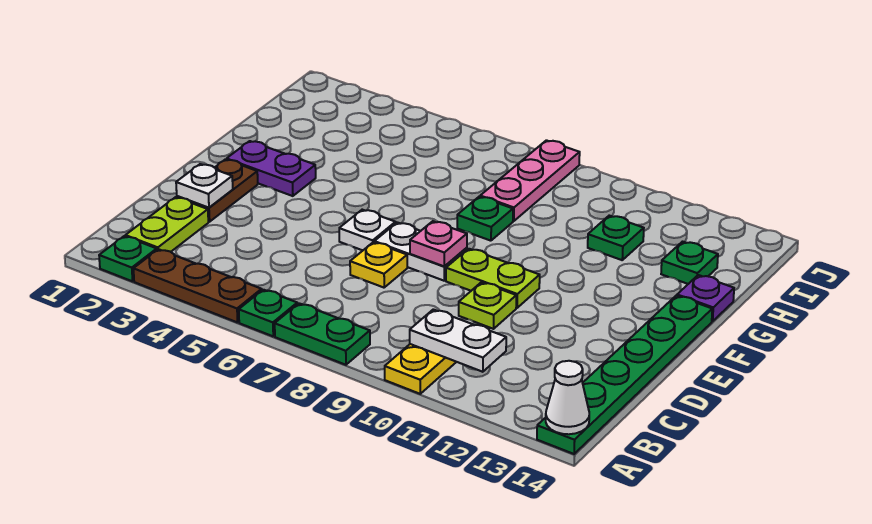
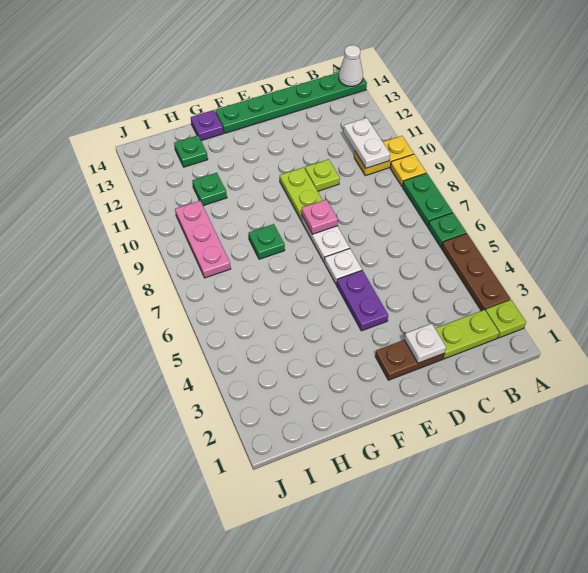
green 1x1 plate [99,236,157,281] -> lime 1x1 plate [486,300,526,338]
yellow 1x1 plate [350,242,407,288] -> yellow 1x1 plate moved to [390,154,426,187]
purple 1x2 plate [227,141,316,196] -> purple 1x2 plate moved to [337,270,388,331]
pink 1x3 plate [480,140,580,221] -> pink 1x3 plate turned to [175,201,231,278]

